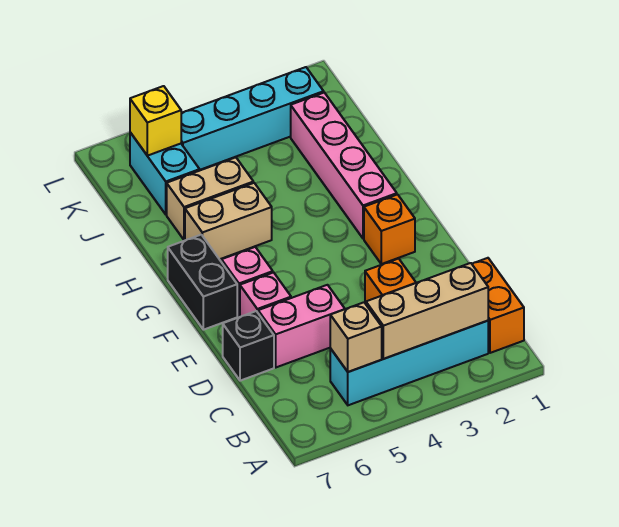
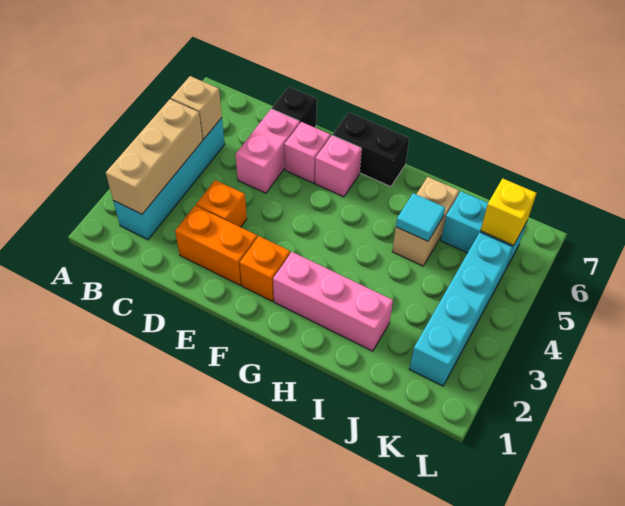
orange 1x2 brick [472,258,524,353] -> orange 1x2 brick moved to [175,206,257,285]
pink 1x4 brick [291,93,397,239] -> pink 1x3 brick [273,252,393,351]
tan 1x2 brick [185,183,272,259] -> none
none -> cyan 1x1 tile [396,193,445,241]

